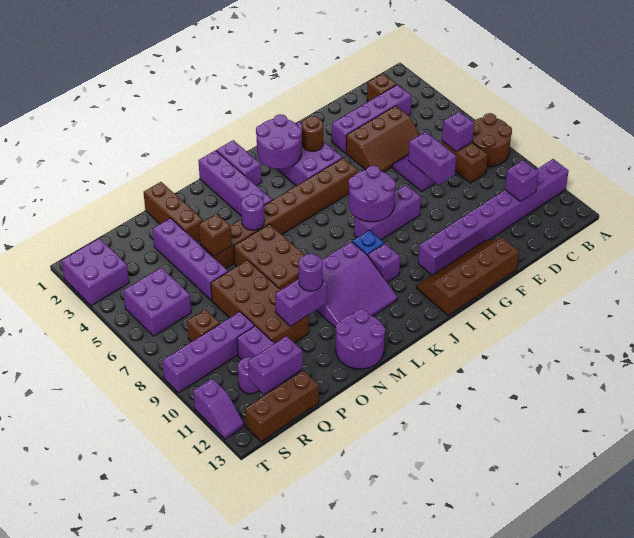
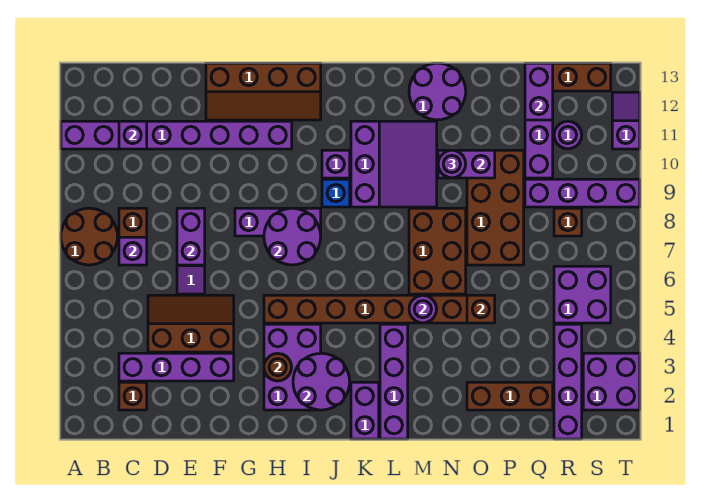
purple 3x3 slope [298,241,397,328] -> purple 3x3 slope turned to [351,121,437,207]
brown 1x3 brick [144,182,203,242] -> brown 1x3 brick turned to [467,382,553,410]
purple 1x4 brick [153,218,228,300] -> purple 1x4 brick moved to [554,324,582,439]
purple 1x2 brick [248,336,302,394] -> purple 1x2 brick turned to [525,63,553,120]

